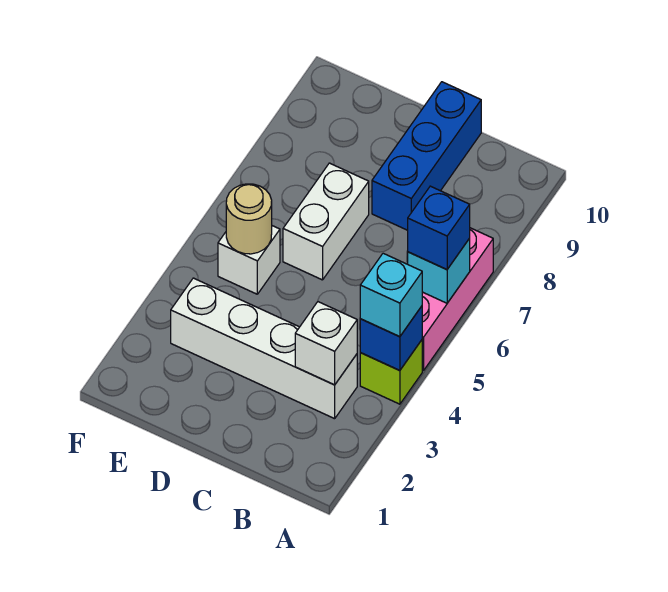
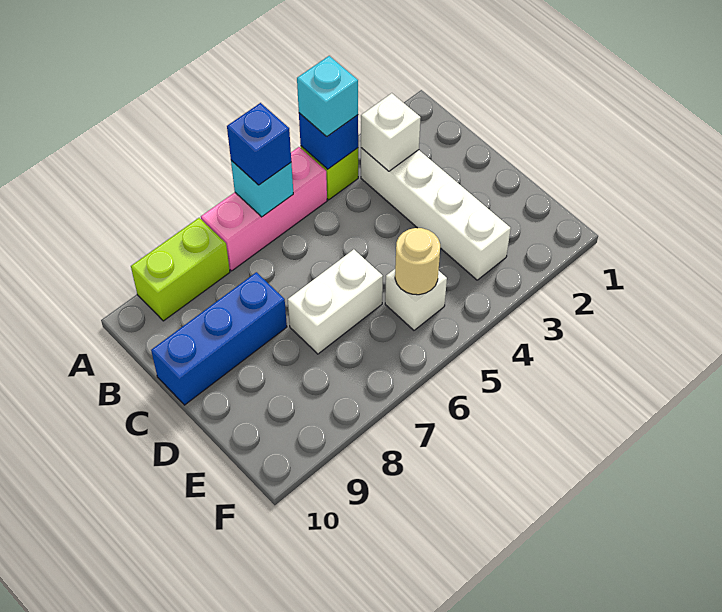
none -> lime 1x2 brick [131,218,230,321]

